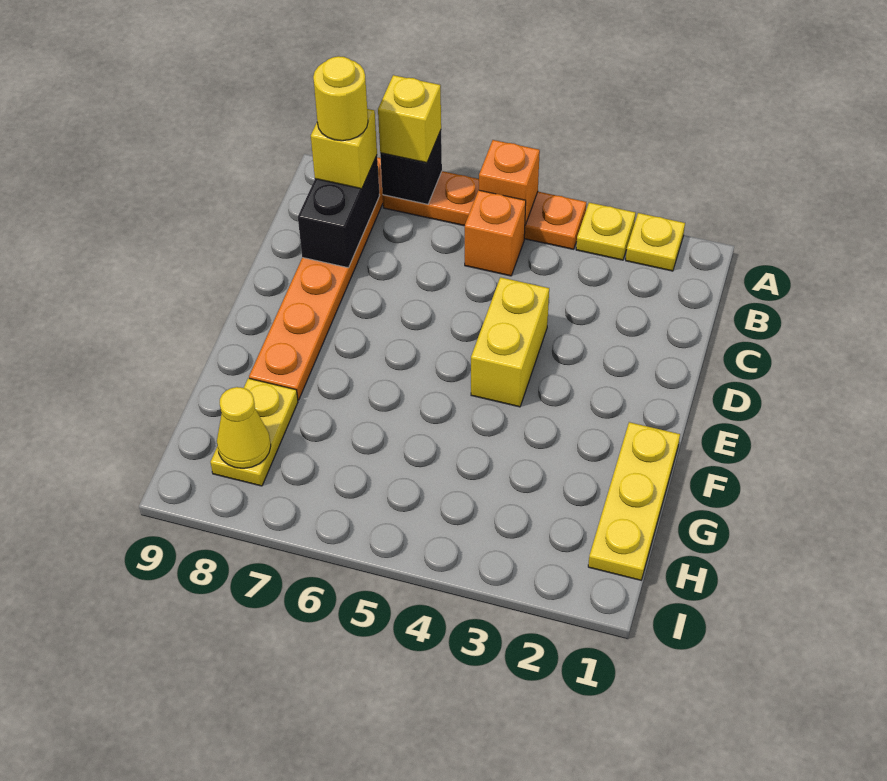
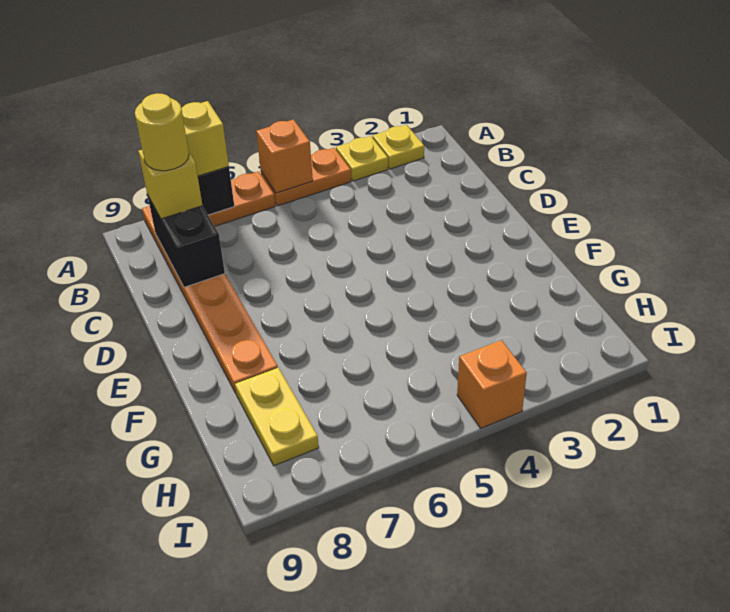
orange 1x1 brick [465,190,526,276] -> orange 1x1 brick moved to [457,340,527,428]
yellow 1x2 brick [471,277,549,407] -> none
yellow 1x3 plate [588,422,680,580] -> none
yellow 1x1 cone [217,387,271,468] -> none

